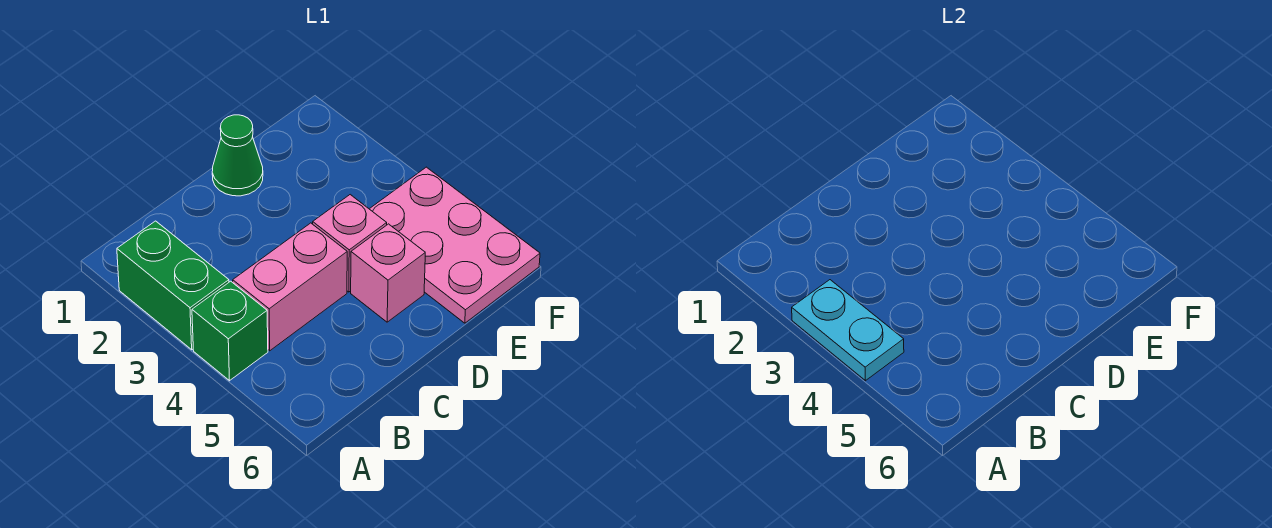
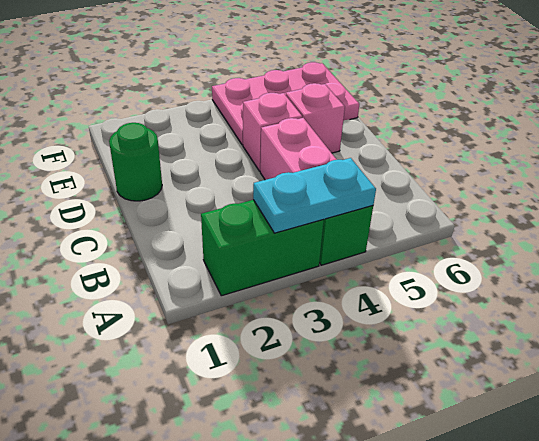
green 1x1 cone [212,115,263,196] -> green 1x1 round brick [109,123,162,201]

